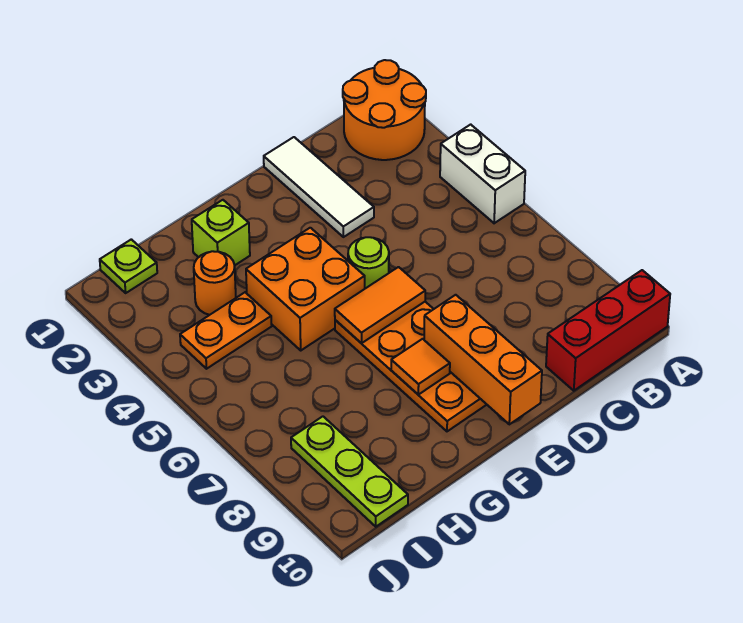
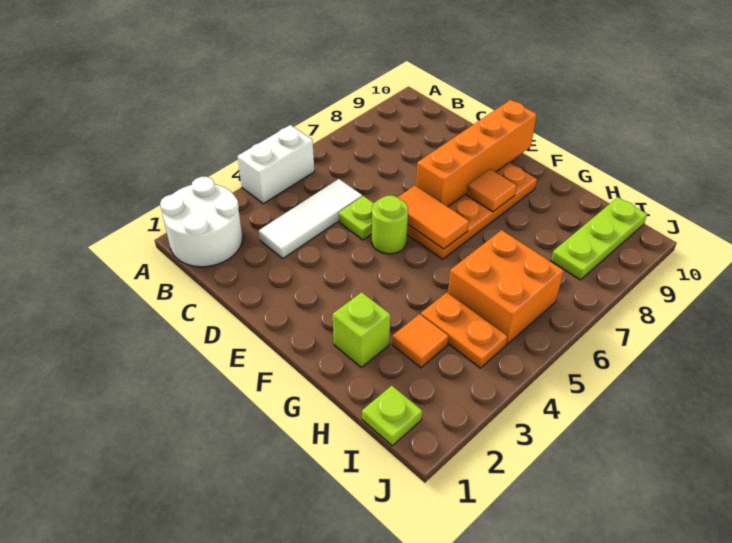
orange 2x2 round brick [343,60,426,160] -> white 2x2 round brick [160,177,243,267]
red 1x3 brick [546,270,670,391] -> none
white 1x3 tile [264,137,374,237] -> white 1x3 tile moved to [259,179,362,258]
none -> lime 1x1 plate [339,196,374,240]
orange 1x3 brick [424,295,542,424] -> orange 1x4 brick [416,100,537,207]
orange 2x2 brick [246,228,365,350] -> orange 2x2 brick moved to [448,230,564,344]
orange 1x1 round brick [194,251,236,315] -> orange 1x1 tile [392,314,449,368]

